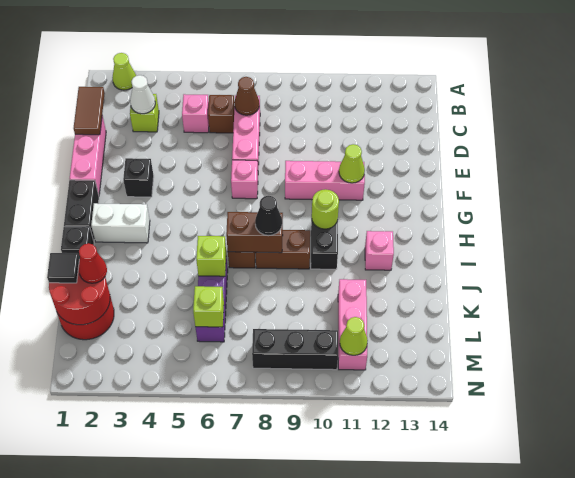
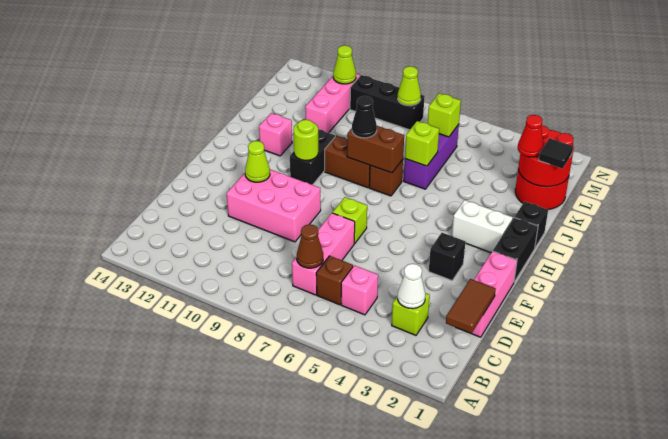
lime 1x1 cone [112,53,136,90] -> lime 1x1 cone moved to [398,66,421,106]
pink 1x1 brick [231,160,258,199] -> lime 1x1 brick [333,197,367,243]
pink 1x3 brick [285,161,365,200] -> pink 2x3 brick [227,170,321,242]

